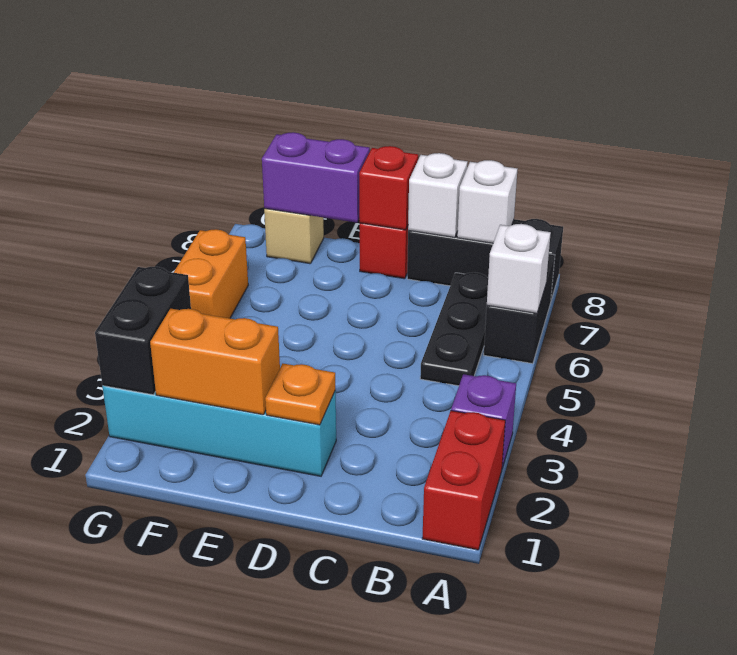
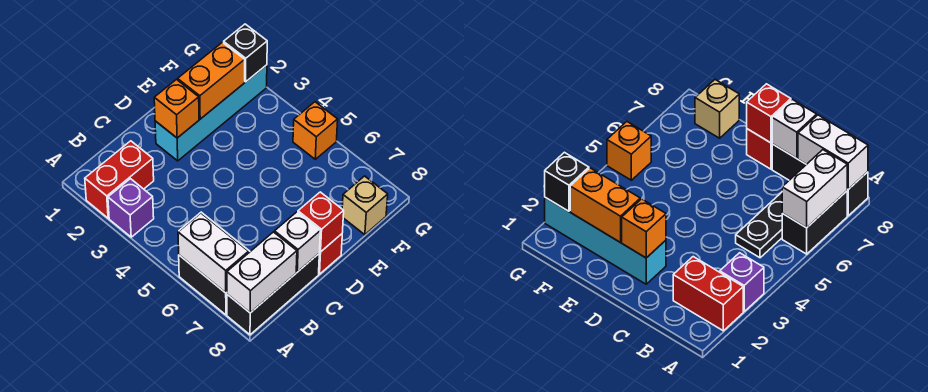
red 1x2 brick [422,411,505,550] -> red 1x2 brick turned to [85,141,154,218]
white 1x1 brick [487,224,551,313] -> white 1x2 brick [178,213,249,293]
white 1x1 brick [457,160,517,243] -> white 1x2 brick [227,232,297,313]
orange 1x1 plate [265,364,335,425] -> orange 1x1 brick [154,80,199,138]
purple 1x2 brick [262,132,370,223] -> none
black 1x2 brick [95,267,191,395] -> black 1x1 brick [224,24,267,82]
orange 1x2 brick [173,229,248,318] -> orange 1x1 brick [293,102,338,159]

